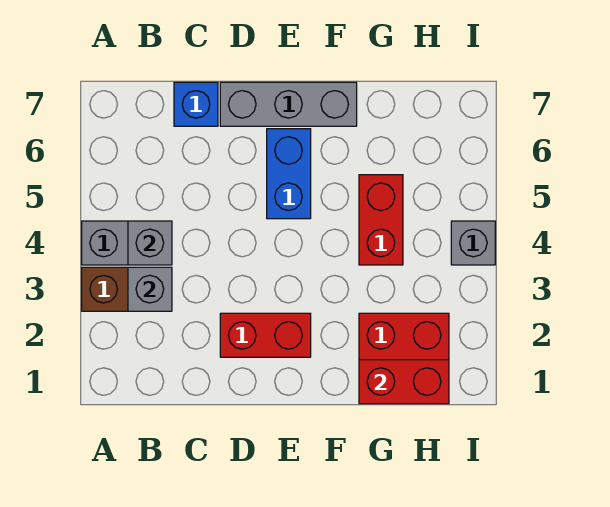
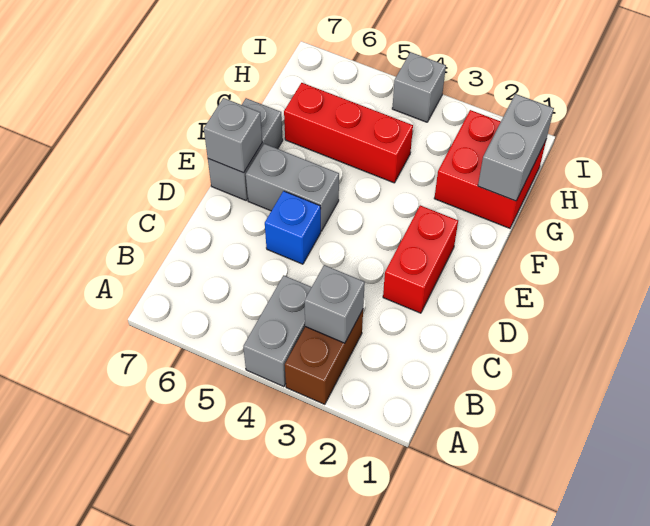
grey 1x1 brick [128,221,172,265] -> grey 1x1 brick moved to [204,98,262,173]
blue 1x1 brick [174,82,218,126] -> blue 1x1 brick moved to [265,191,321,264]
grey 1x3 brick [220,82,357,126] -> grey 1x2 brick [208,98,283,200]
blue 1x2 brick [267,129,311,219] -> grey 1x2 brick [246,144,339,231]
red 1x2 brick [359,360,449,404] -> grey 1x2 brick [478,94,554,201]
red 1x2 brick [359,175,403,265] -> red 1x3 brick [284,83,413,183]

